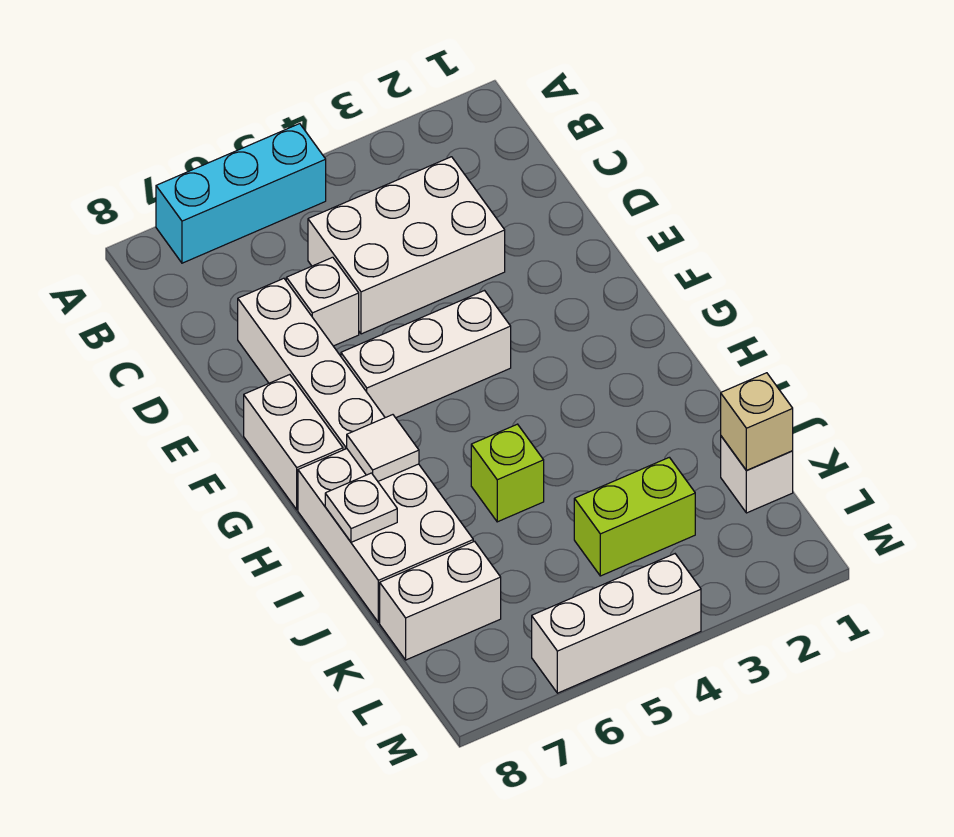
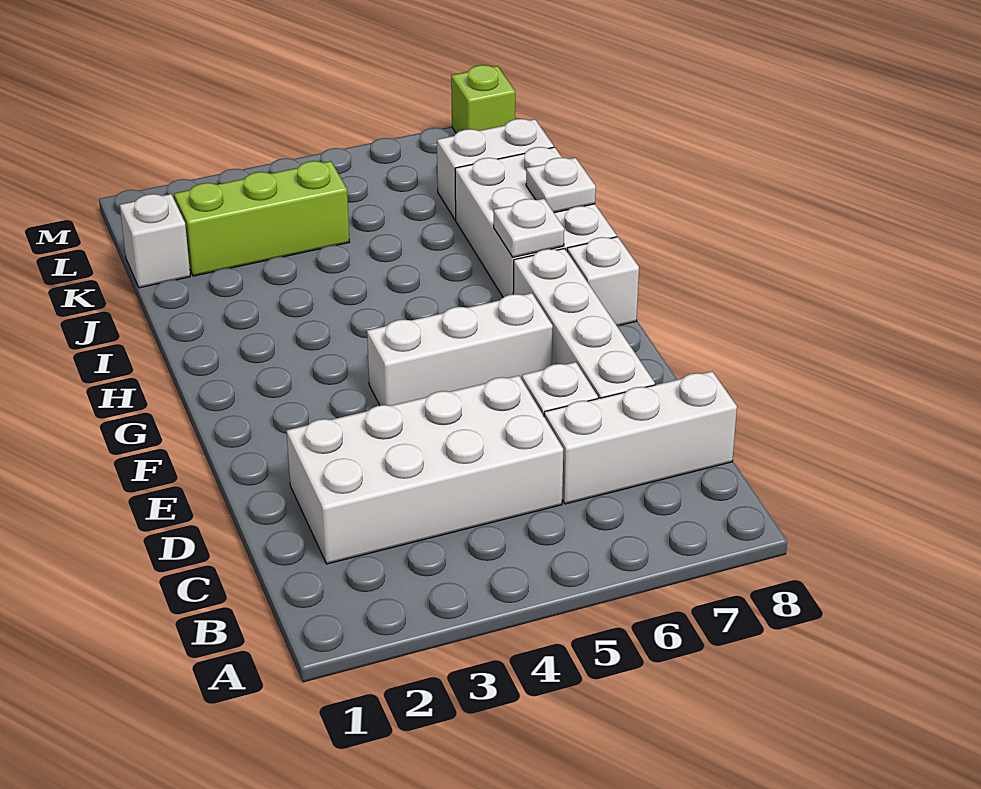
cyan 1x3 brick [156,124,326,263] -> none
white 2x3 brick [308,157,505,334] -> white 2x4 brick [286,376,563,564]
white 1x2 brick [244,375,343,510] -> white 1x1 brick [567,237,639,326]
white 1x1 tile [347,415,419,481] -> white 1x1 plate [494,199,564,257]
lime 1x1 brick [471,424,544,522] -> lime 1x1 brick moved to [451,65,515,133]
tan 1x1 brick [721,373,793,471] -> none
lime 1x2 brick [574,457,695,576] -> lime 1x3 brick [174,161,349,276]
white 1x3 brick [532,554,701,693] -> white 1x3 brick moved to [544,371,737,504]

